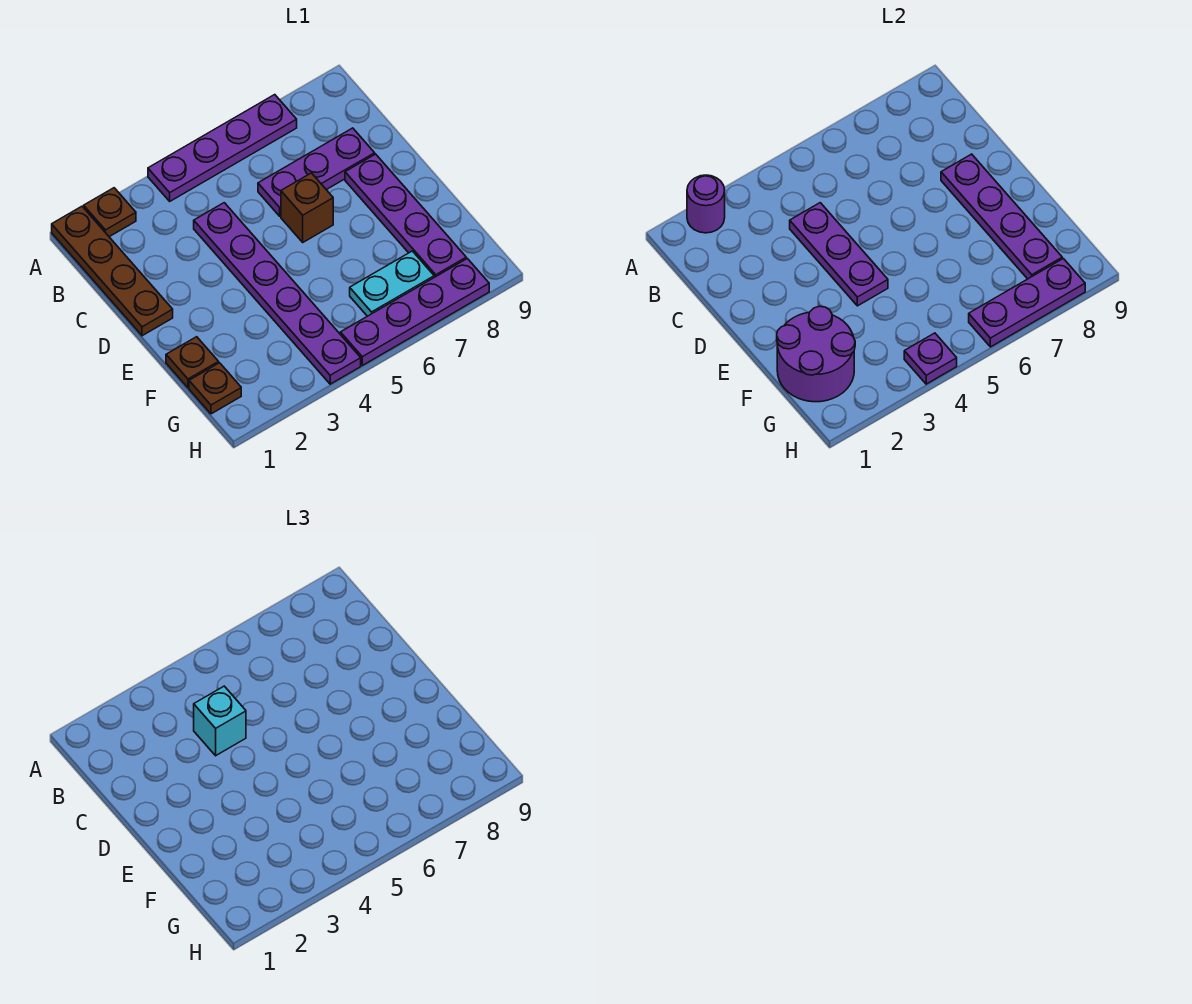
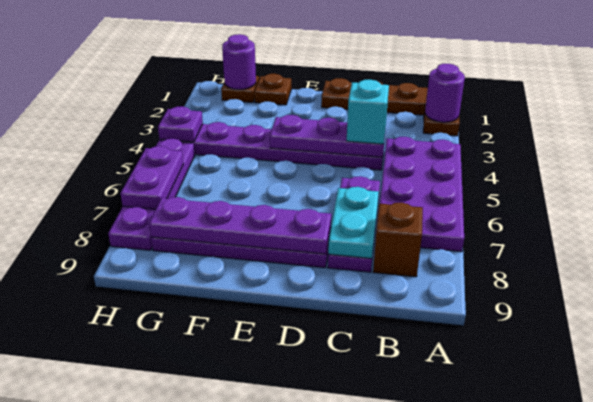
purple 1x4 plate [148,95,297,201] -> purple 2x4 plate [380,137,464,252]
brown 1x1 brick [281,173,333,242] -> brown 1x1 brick moved to [373,203,423,277]
purple 2x2 round brick [777,306,855,402] -> purple 1x1 round brick [222,34,256,89]
cyan 1x2 plate [350,251,434,316] -> cyan 1x2 plate moved to [328,187,379,259]
purple 1x3 plate [969,259,1085,347] -> purple 1x2 plate [120,146,184,209]

